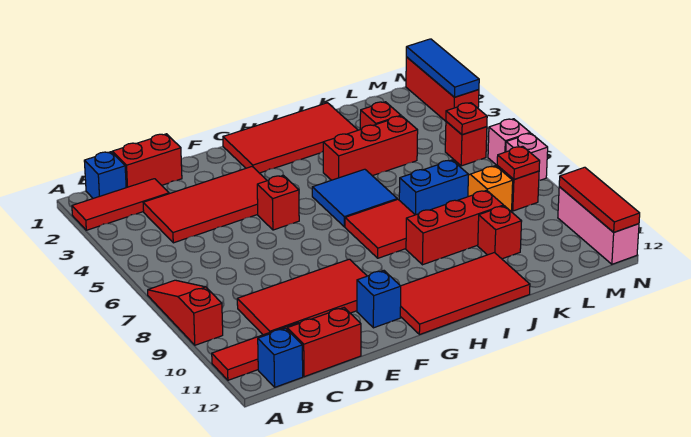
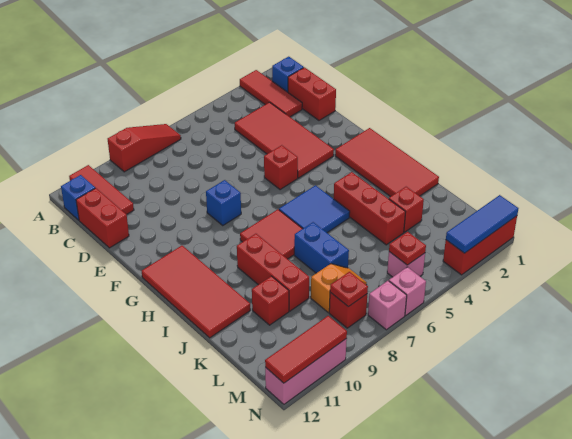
red 2x4 tile [237,259,367,335] -> none
blue 1x1 brick [357,271,401,328] -> blue 1x1 brick moved to [206,180,241,225]
red 1x1 brick [445,122,487,166] -> pink 1x1 brick [387,252,425,277]

